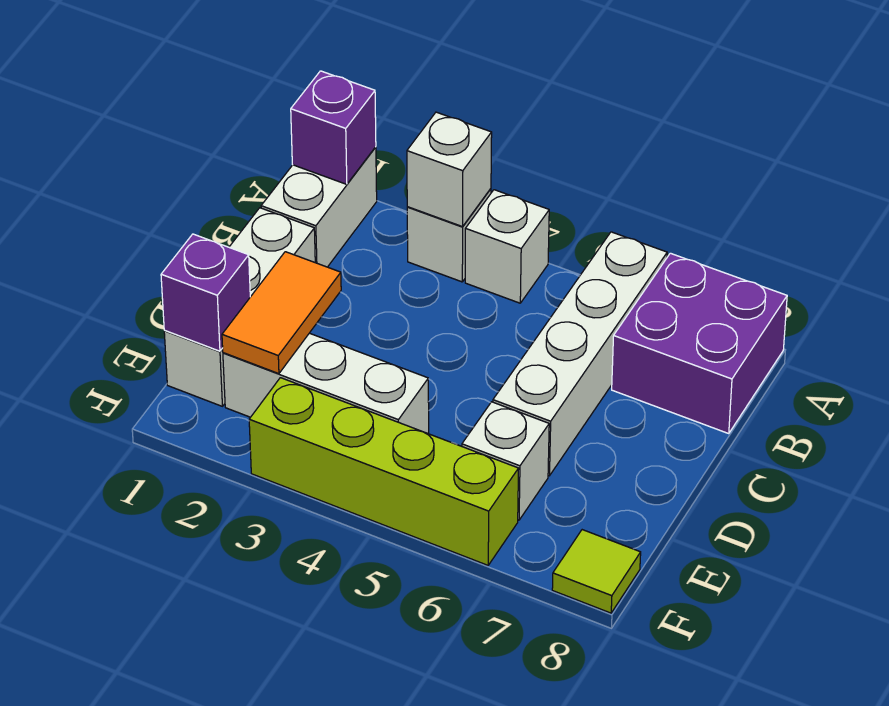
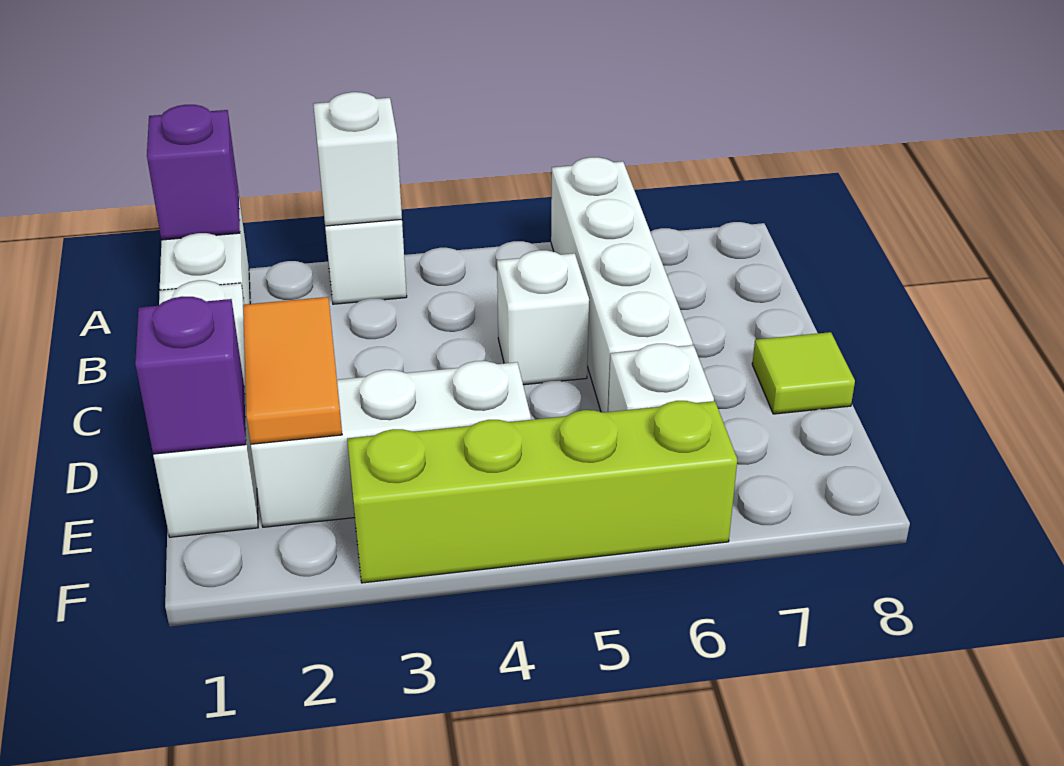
white 1x1 brick [465,190,549,303] -> white 1x1 brick moved to [497,250,589,385]
purple 2x2 brick [612,253,787,433] -> none
lime 1x1 tile [552,530,641,613] -> lime 1x1 tile moved to [752,332,855,414]

